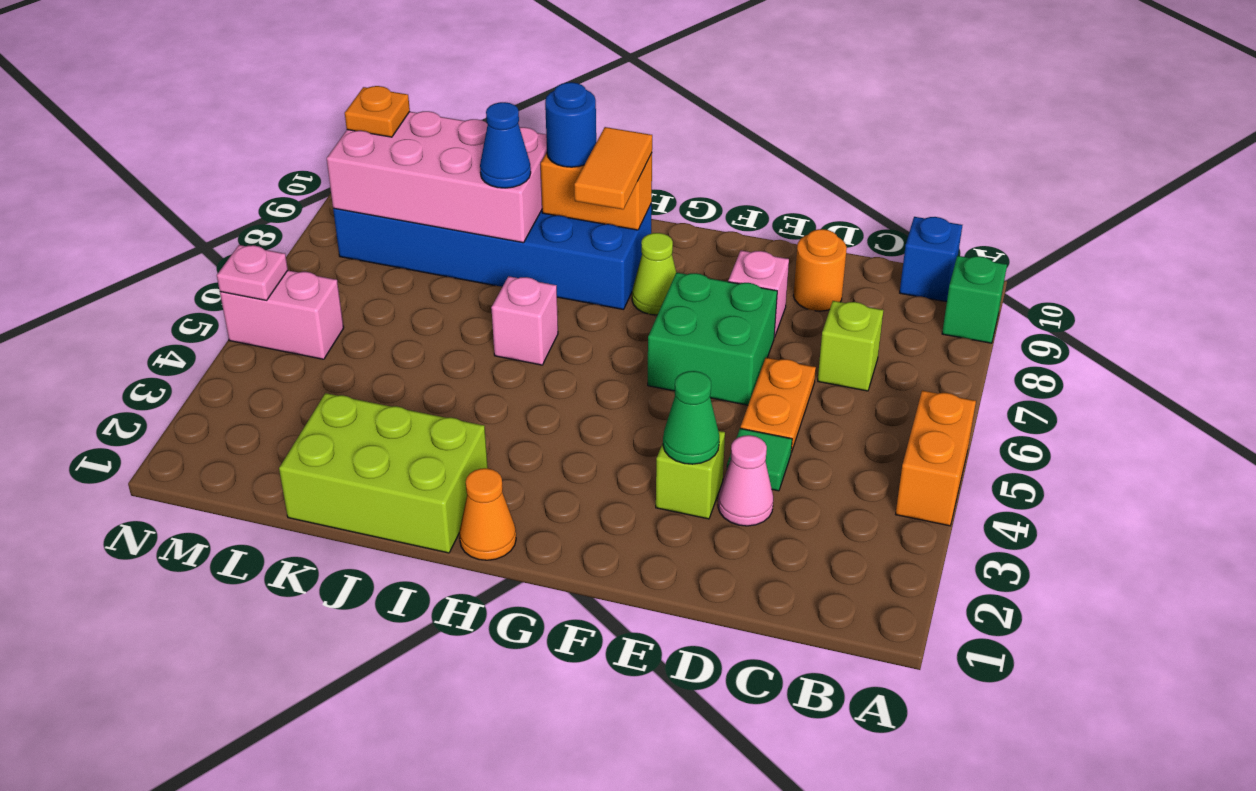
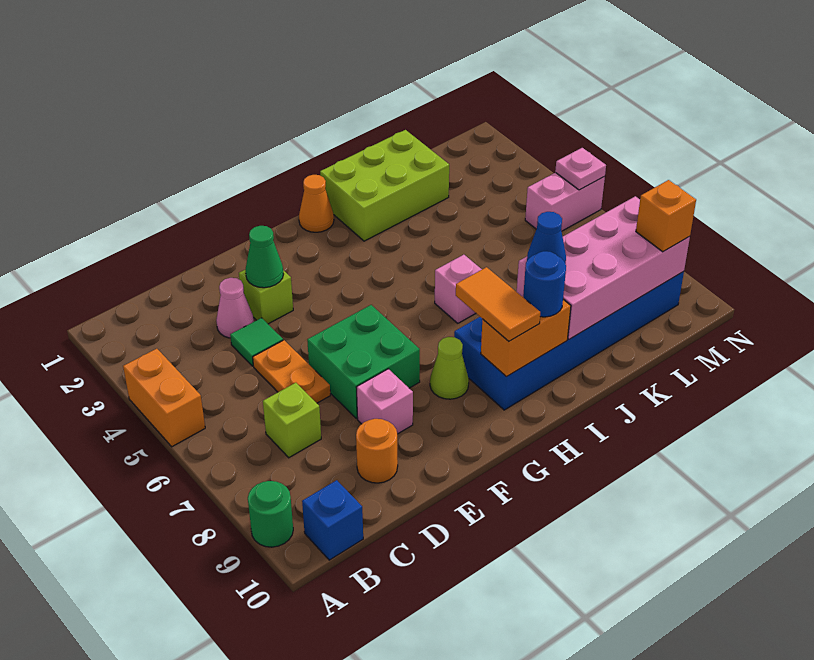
green 1x1 brick [942,256,1007,343] -> green 1x1 round brick [248,481,293,547]
orange 1x1 plate [345,86,410,137] -> orange 1x1 brick [636,180,696,252]

